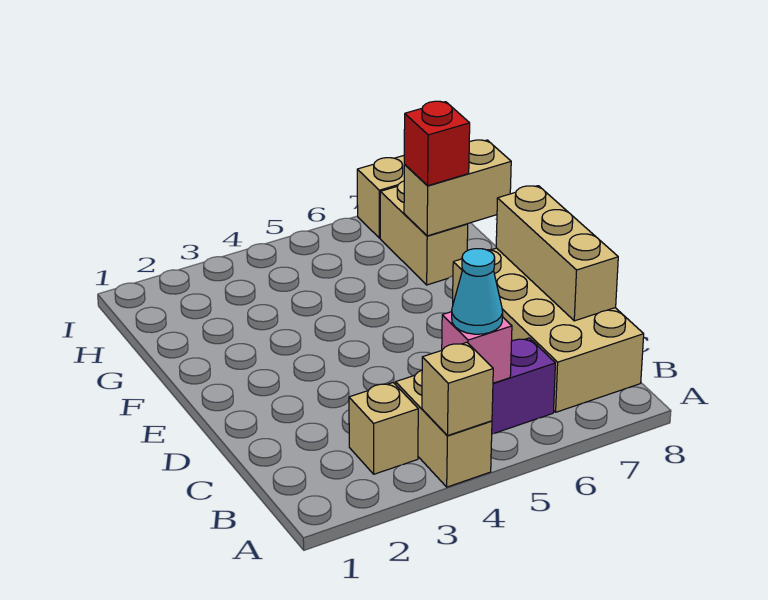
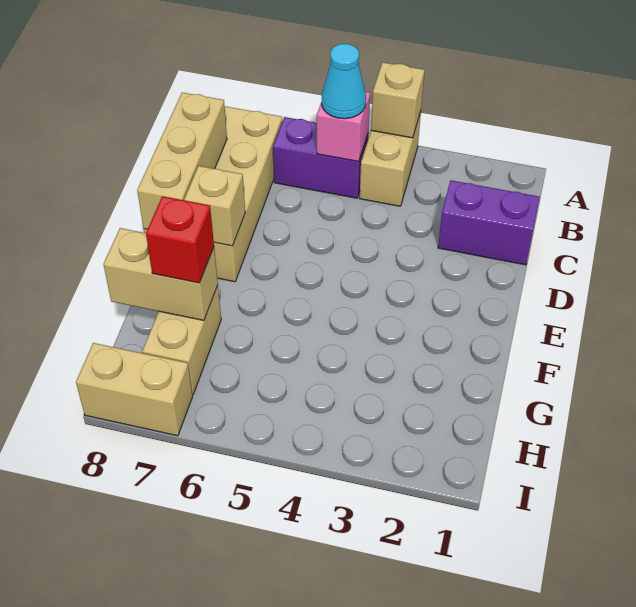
tan 1x1 brick [349,383,418,474] -> tan 1x1 brick moved to [184,166,245,246]
none -> purple 1x2 brick [438,180,540,265]

